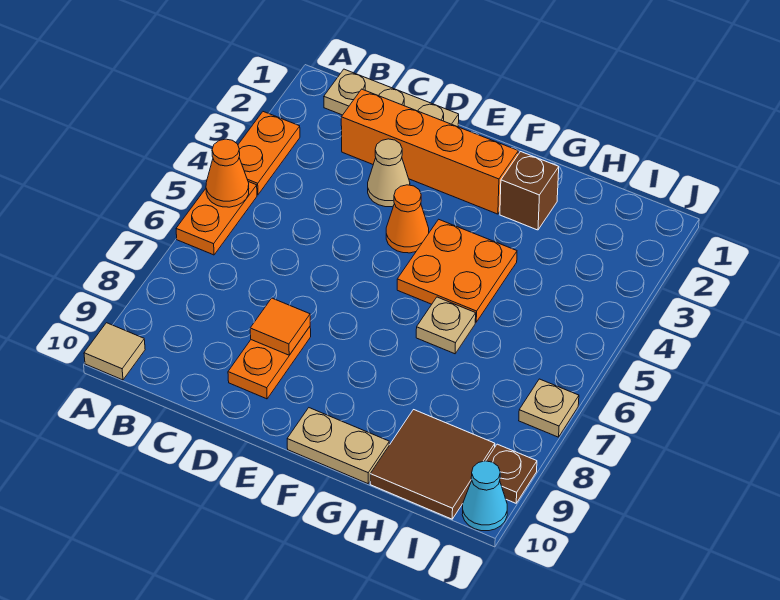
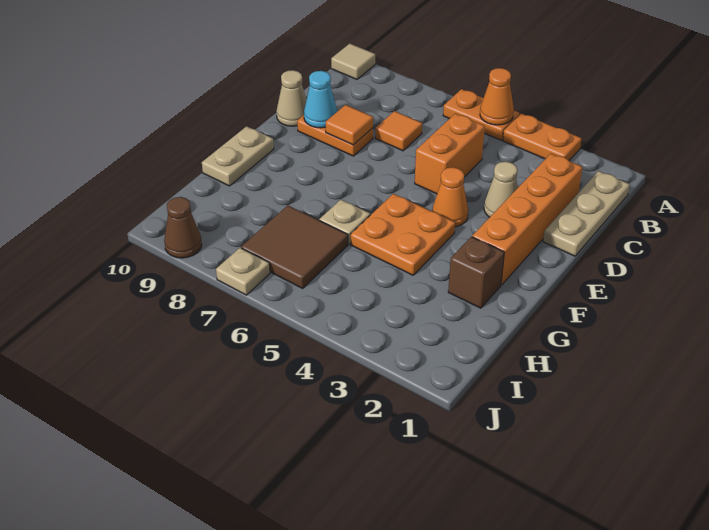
none -> orange 1x2 brick [415,114,485,194]
none -> orange 1x1 tile [375,111,422,151]
none -> tan 1x1 cone [276,70,307,126]
brown 2x2 tile [370,410,495,519] -> brown 2x2 tile moved to [241,205,348,288]
brown 1x1 plate [486,444,537,503] -> brown 1x1 cone [164,197,202,258]
cyan 1x1 cone [462,461,507,531] -> cyan 1x1 cone moved to [304,71,337,128]

